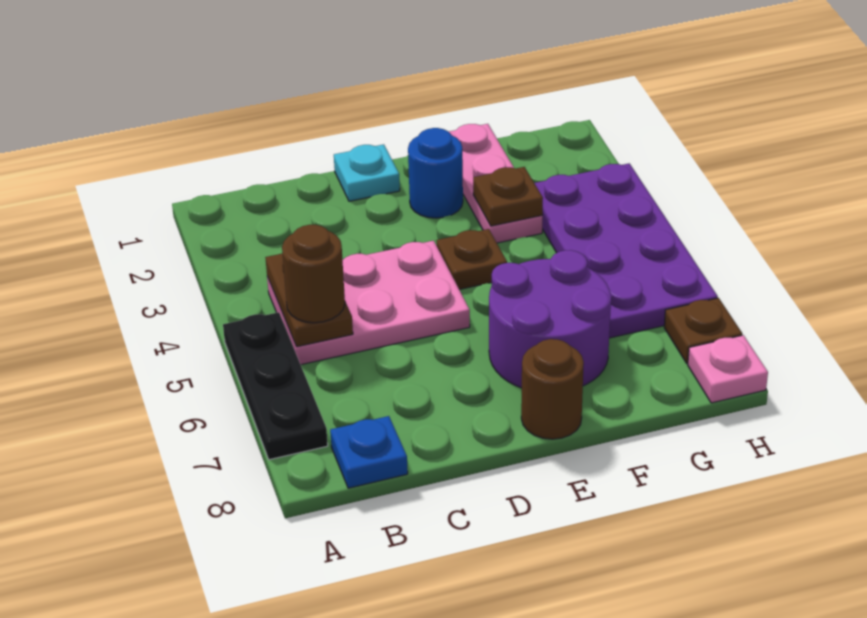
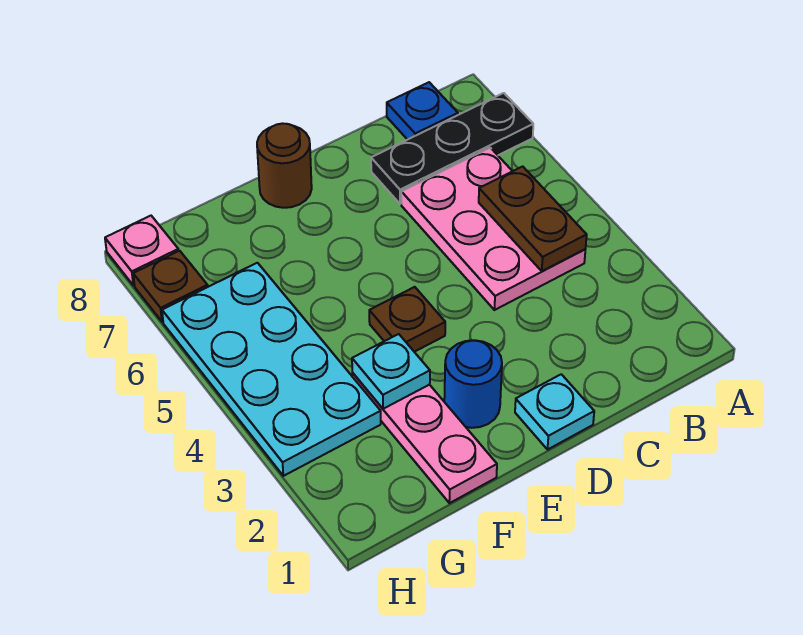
black 1x3 plate [223,312,328,460] -> black 1x3 plate turned to [371,93,533,204]
pink 2x3 plate [267,241,470,365] -> pink 2x3 plate turned to [401,148,585,310]
brown 1x1 round brick [282,225,345,323] -> none
purple 2x2 round brick [489,250,611,388] -> none
brown 1x1 plate [473,167,543,226] -> cyan 1x1 plate [352,334,430,409]
purple 2x4 plate [535,163,718,338] -> cyan 2x4 plate [162,263,381,476]

